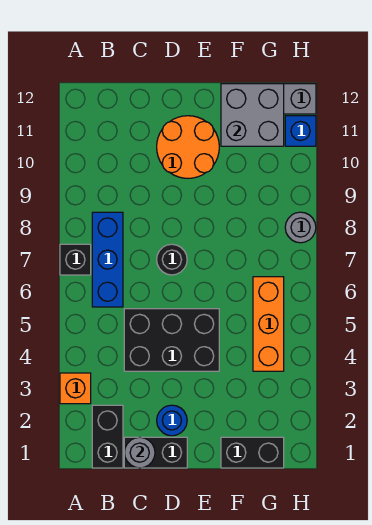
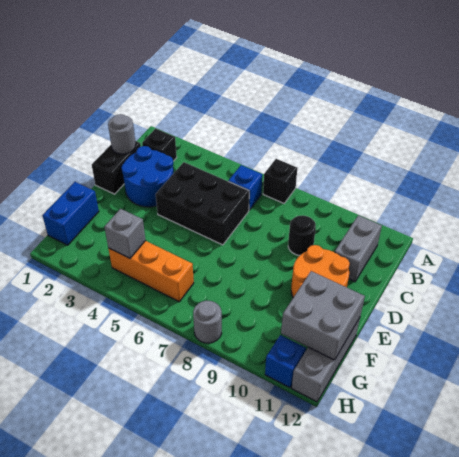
orange 1x1 brick [60,373,91,404] -> none
black 1x2 brick [92,405,123,468] -> black 1x1 brick [142,129,177,161]
blue 1x3 brick [92,212,123,307] -> blue 1x1 brick [228,165,262,210]
none -> grey 1x2 brick [335,215,382,282]
black 2x3 brick [124,309,219,371] -> black 2x3 brick turned to [156,162,249,245]
blue 1x1 round brick [157,405,187,436] -> blue 2x2 round brick [121,146,174,207]
black 1x1 round brick [157,244,187,275] -> black 1x1 round brick moved to [288,215,316,255]
black 1x2 brick [221,437,284,468] -> blue 1x2 brick [42,182,99,245]
none -> grey 1x1 brick [105,209,146,258]

